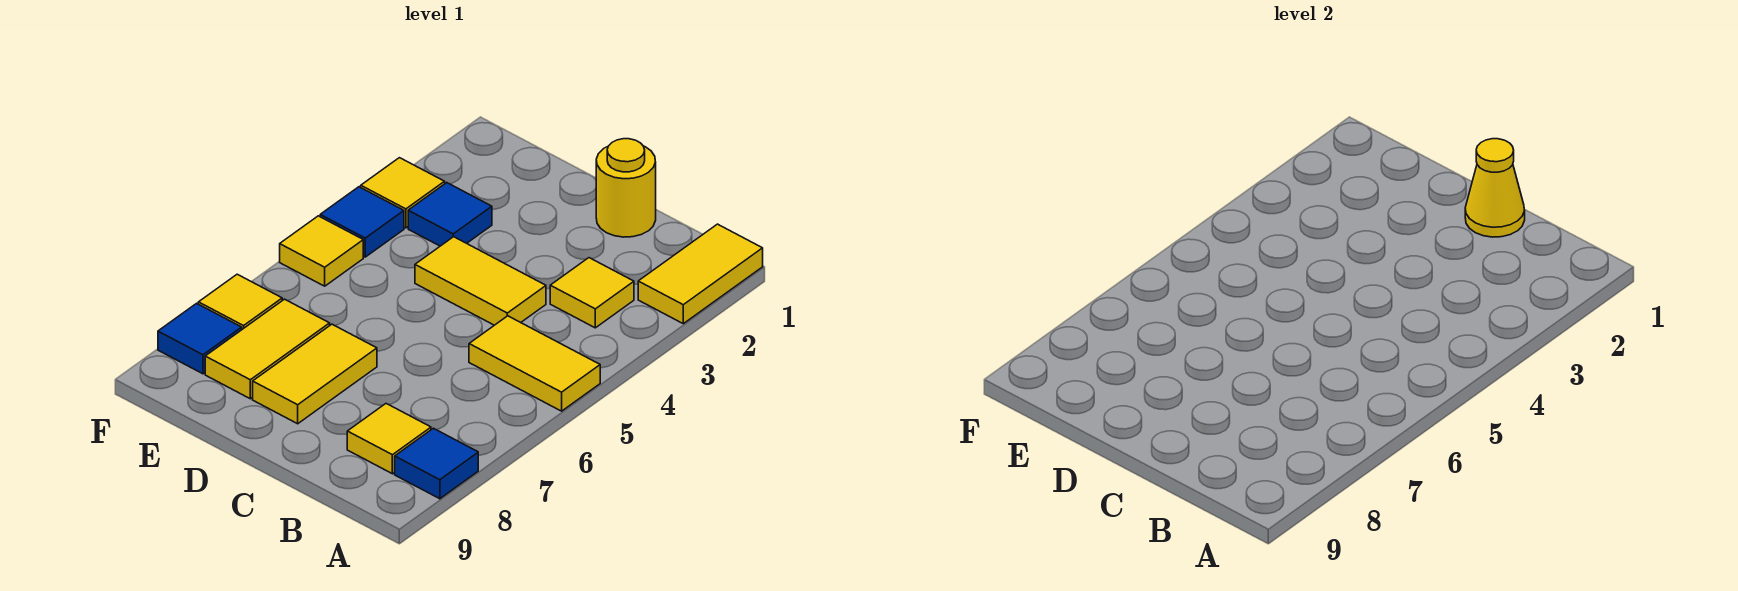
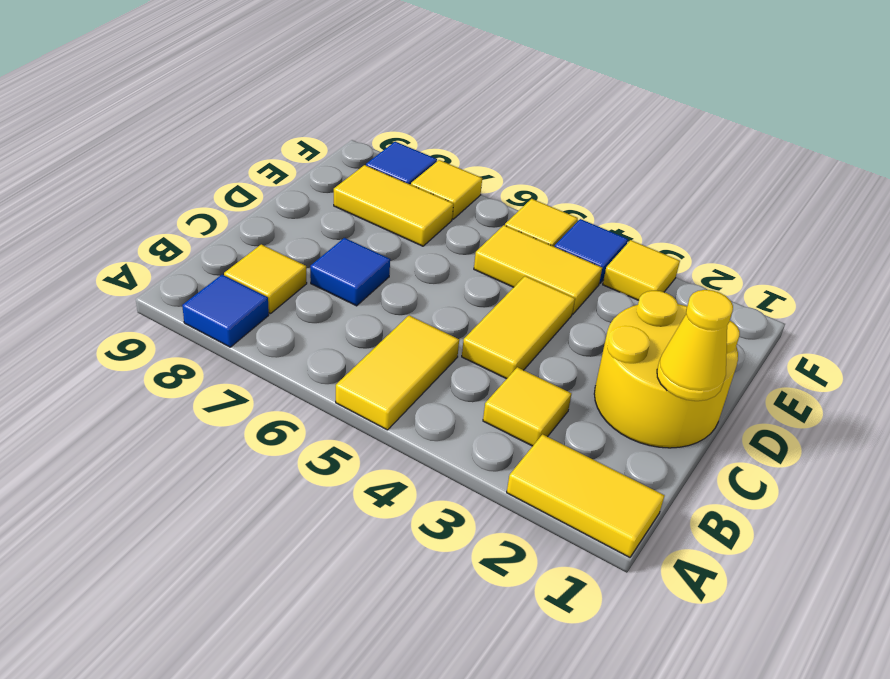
yellow 1x1 round brick [596,139,656,237] -> yellow 2x2 round brick [594,291,740,448]
yellow 1x2 tile [253,324,377,424] -> yellow 1x2 tile moved to [474,225,602,314]
blue 1x1 tile [408,183,492,246] -> blue 1x1 tile moved to [310,238,390,306]

